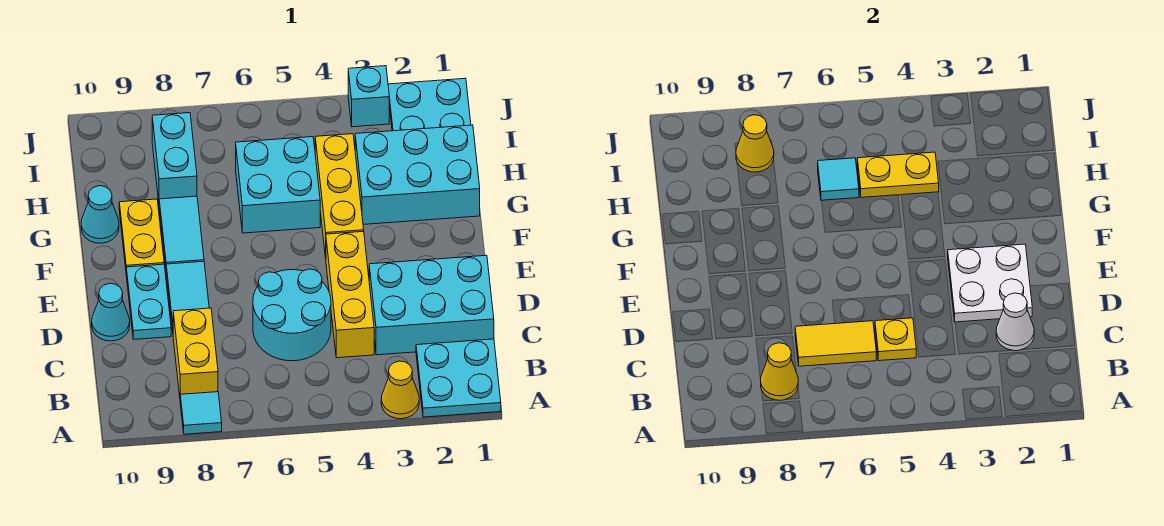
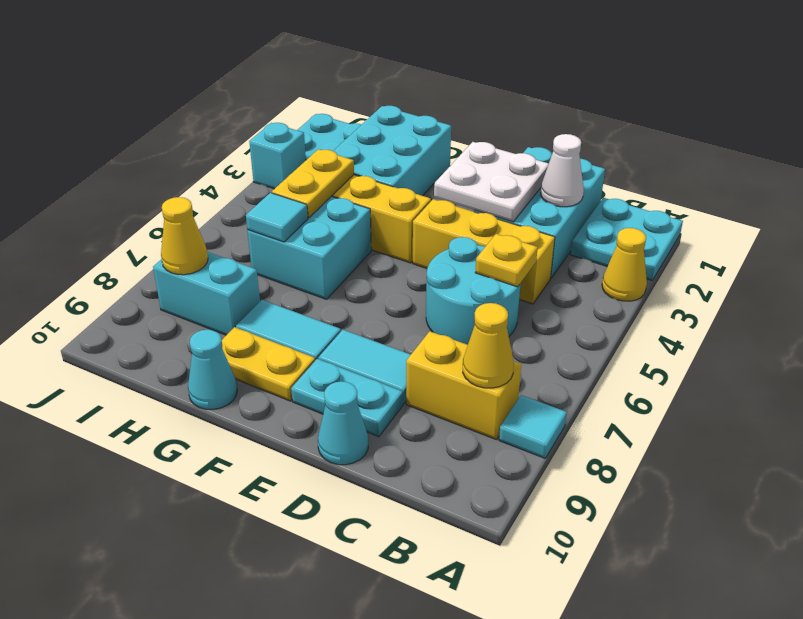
yellow 1x2 tile [795,321,876,366] -> none

